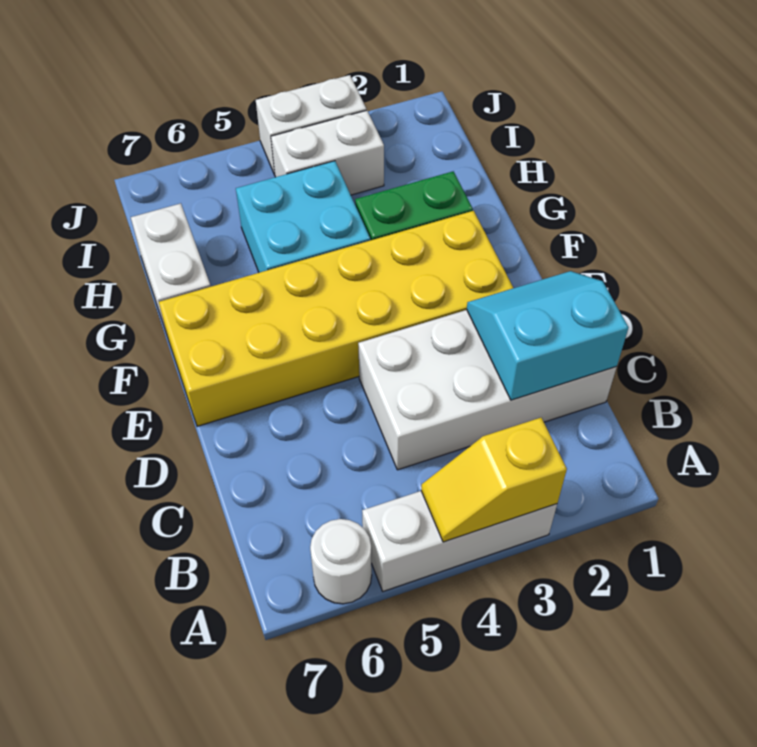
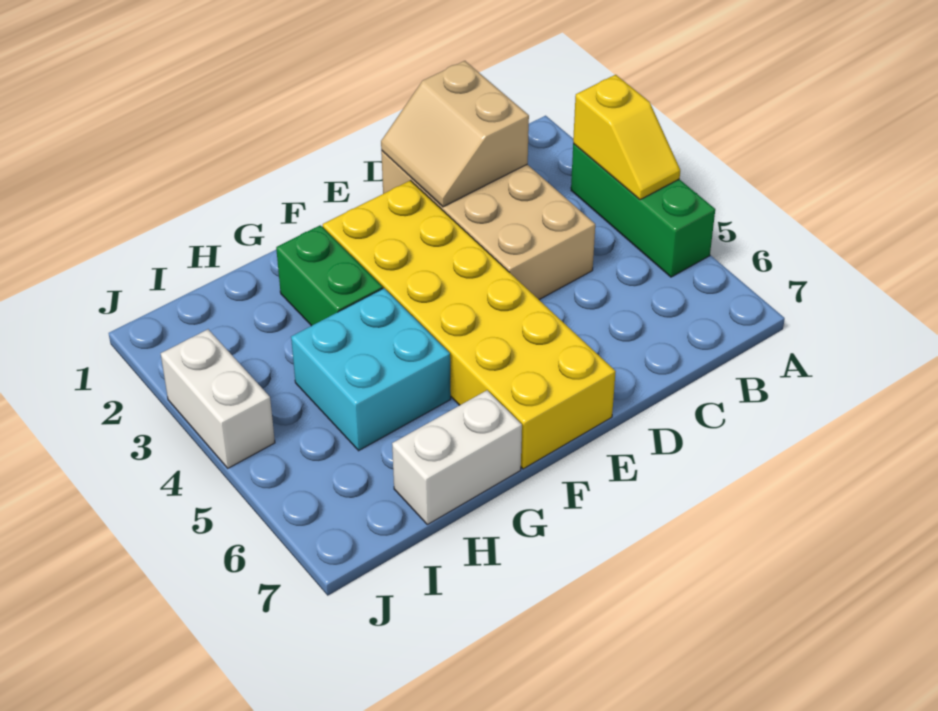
white 1x3 brick [362,491,557,591] -> green 1x3 brick [571,143,715,277]
white 1x1 round brick [310,519,372,604] -> none
white 2x4 brick [358,310,617,470] -> tan 2x4 brick [381,151,595,300]
cyan 2x2 slope [467,271,629,400] -> tan 2x2 slope [381,61,529,207]
white 1x2 brick [271,110,384,195] -> none

